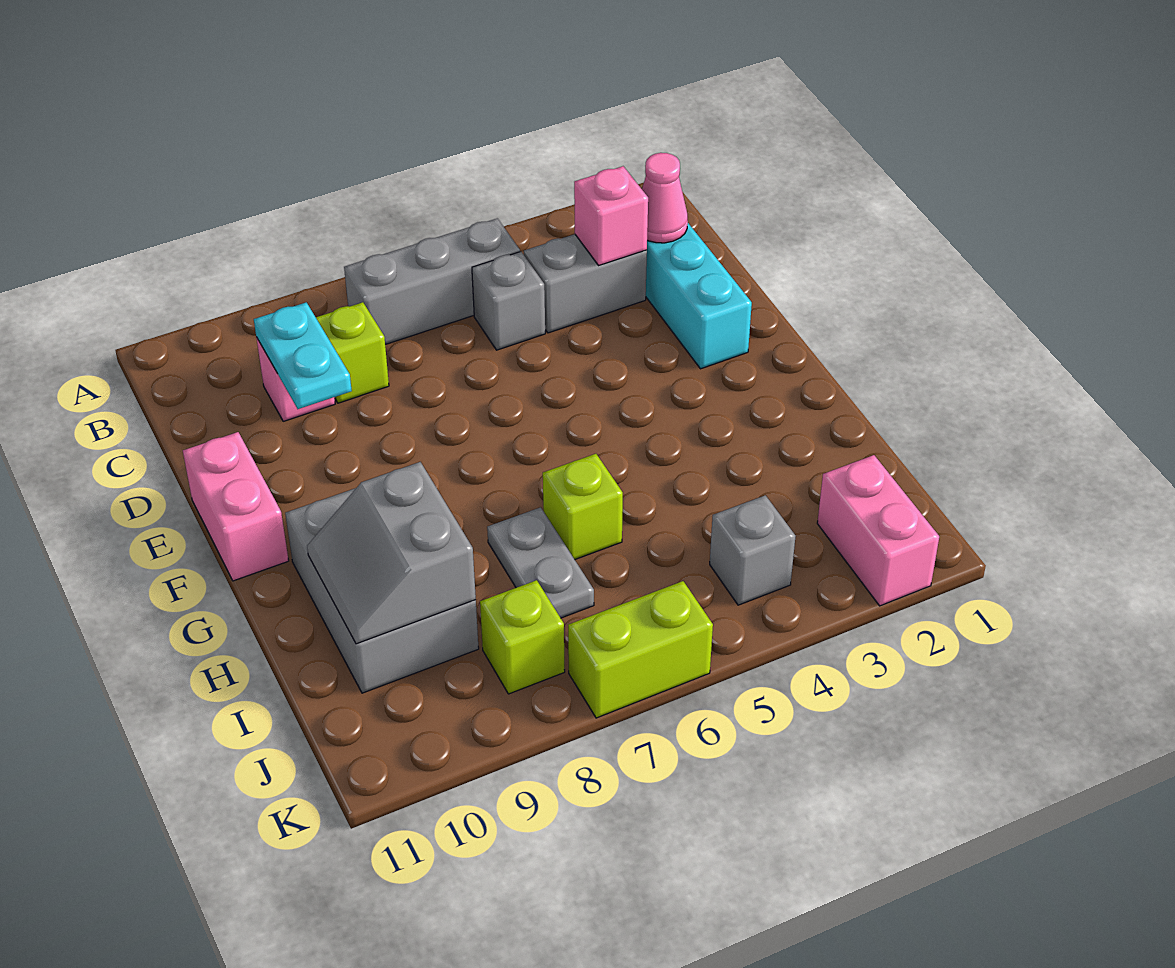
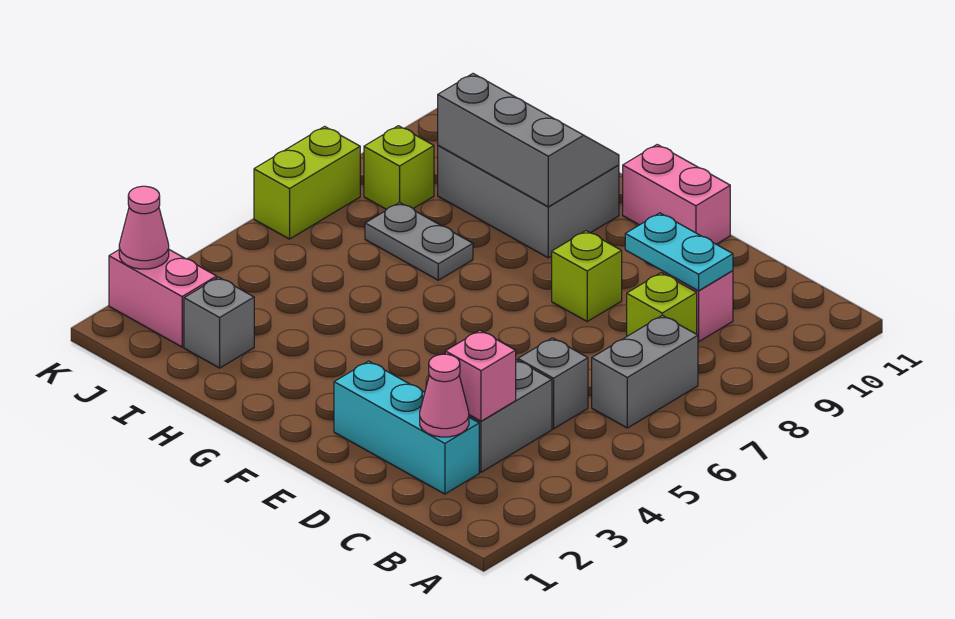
grey 1x3 brick [344,218,520,344] -> grey 1x2 brick [592,315,698,428]
lime 1x1 brick [543,454,623,559] -> lime 1x1 brick moved to [552,231,622,321]
grey 2x2 slope [307,462,476,644] -> grey 2x3 slope [438,74,619,207]
grey 1x1 brick [710,495,796,605] -> grey 1x1 brick moved to [184,277,254,368]
none -> pink 1x1 cone [119,186,169,269]

